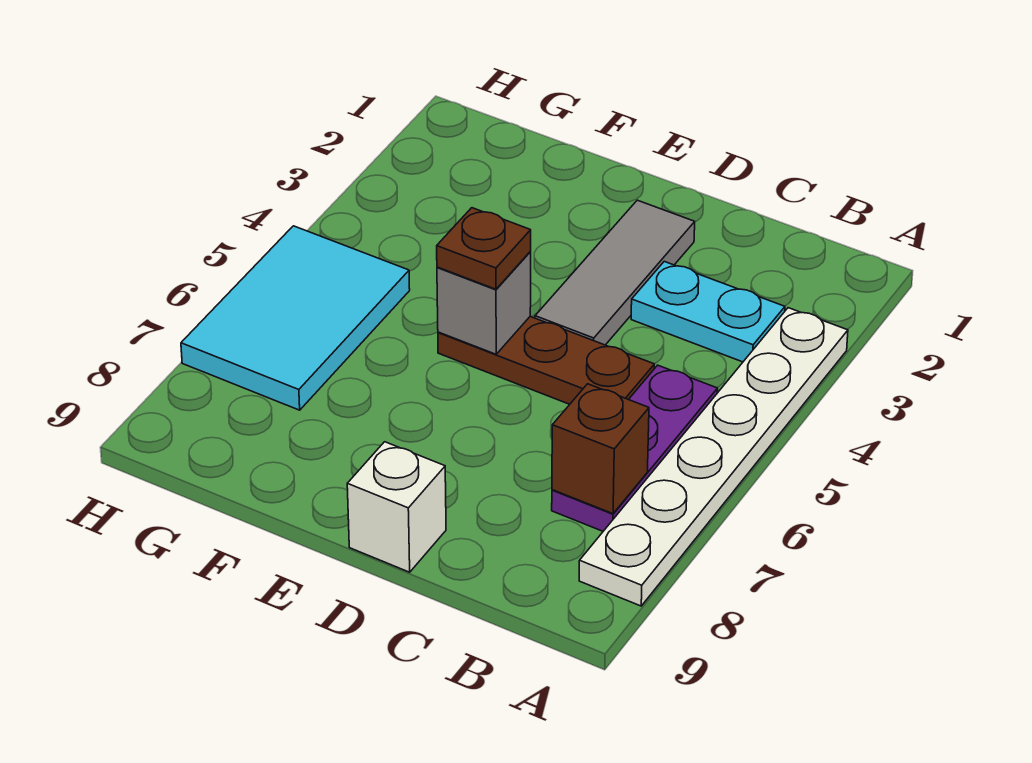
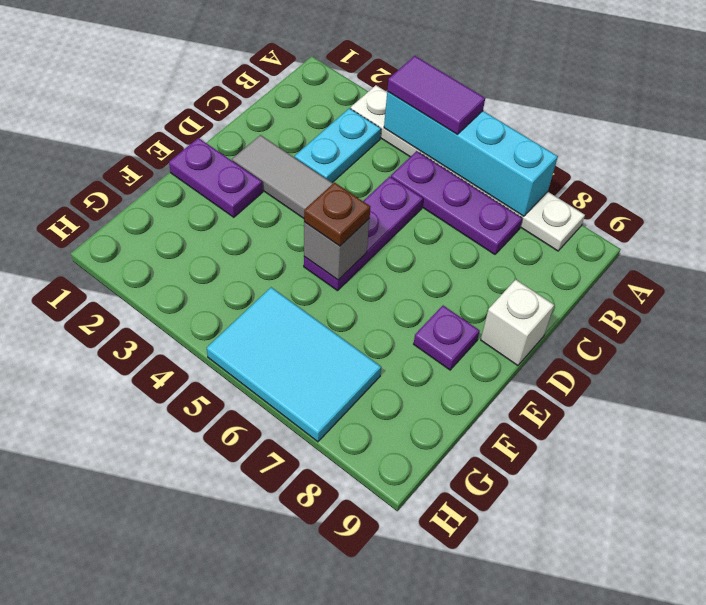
none -> cyan 1x4 brick [384,91,558,216]
none -> purple 1x2 tile [387,56,485,134]
brown 1x1 brick [552,384,649,514] -> none
brown 1x3 plate [438,317,654,404] -> purple 1x3 plate [304,176,423,291]
none -> purple 1x2 plate [169,138,263,217]
none -> purple 1x1 plate [414,306,480,370]

